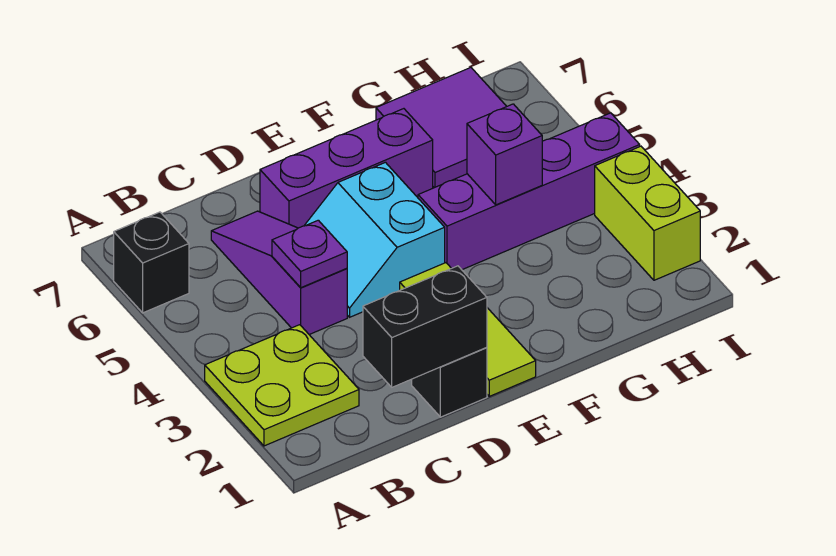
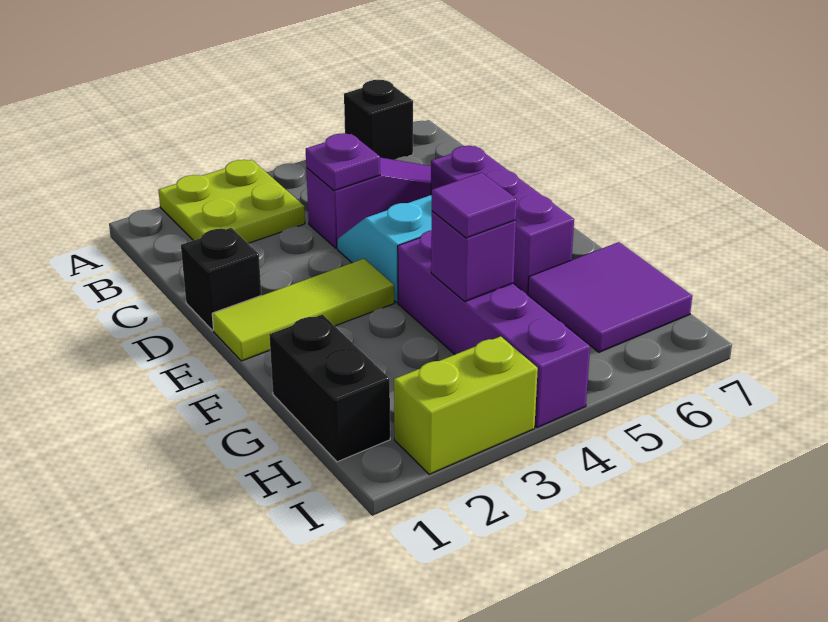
black 1x2 brick [363,266,487,387] -> black 1x2 brick moved to [269,315,390,462]
none -> purple 1x1 tile [432,173,517,238]

